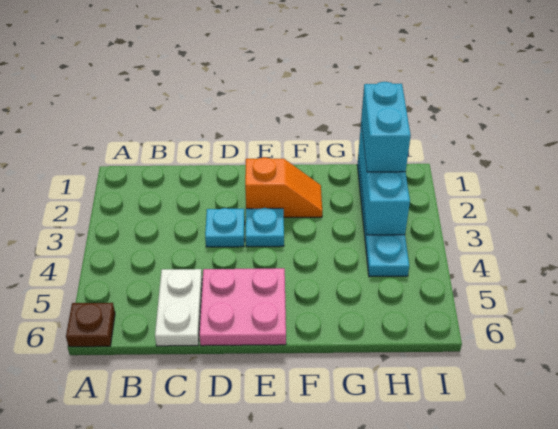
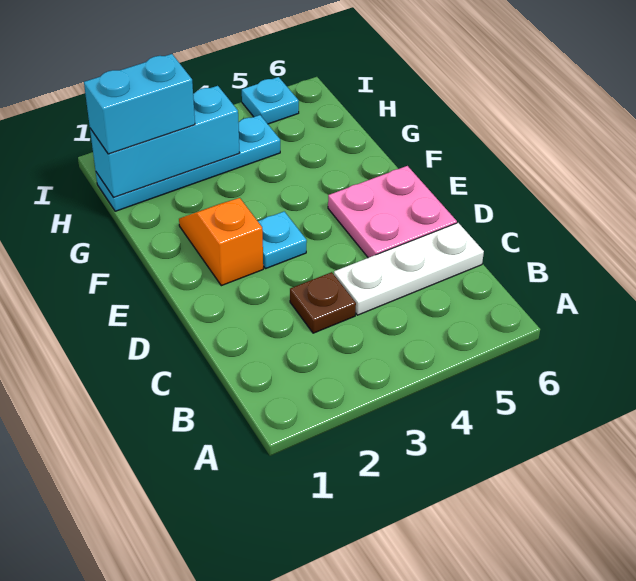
brown 1x1 plate [66,303,115,347] -> brown 1x1 plate moved to [290,272,356,333]
white 1x2 plate [155,269,202,346] -> white 1x3 plate [334,223,484,315]
cyan 1x1 plate [205,208,245,247] -> cyan 1x1 plate moved to [242,77,299,124]

